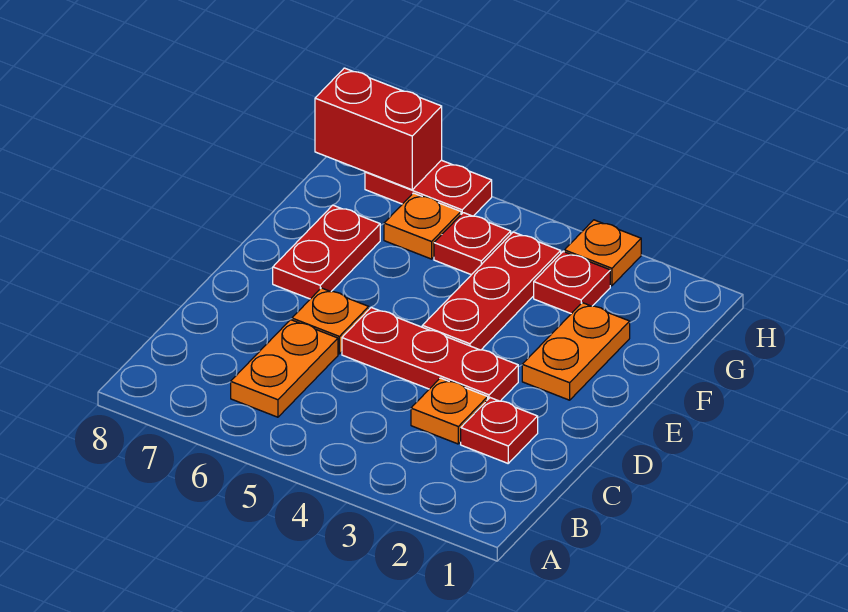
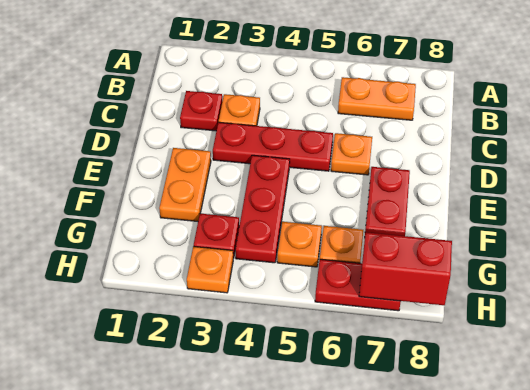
orange 1x2 plate [231,320,338,417] -> orange 1x2 plate turned to [338,77,416,120]
red 1x1 plate [434,213,511,275] -> orange 1x1 plate [277,222,322,267]

